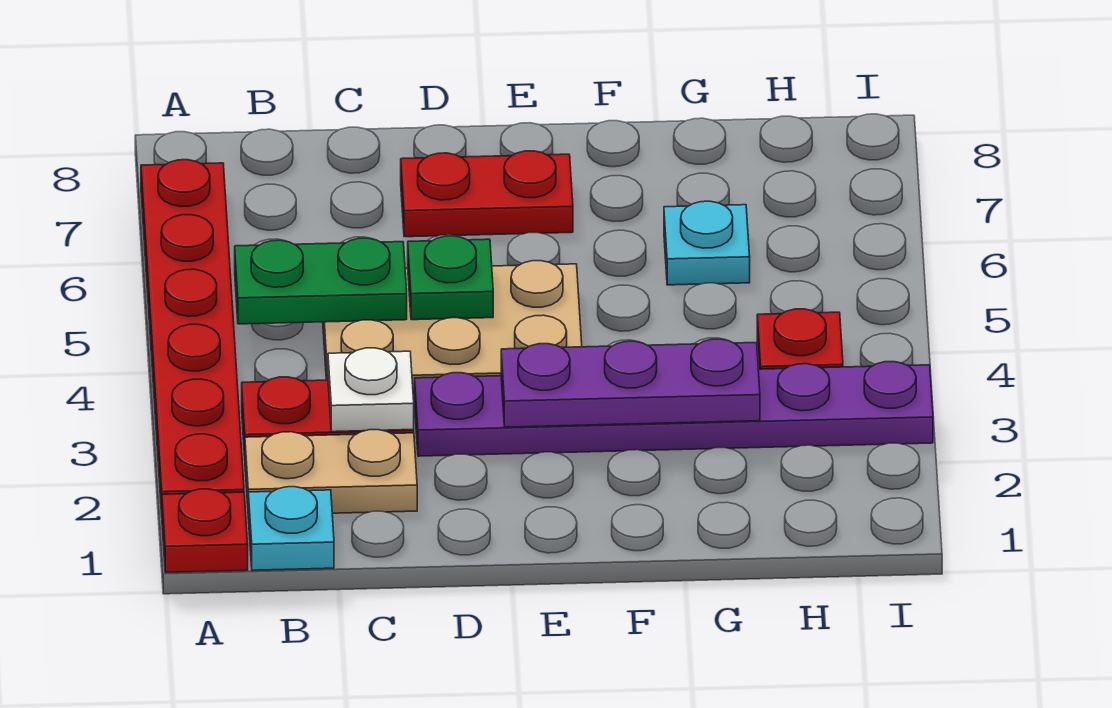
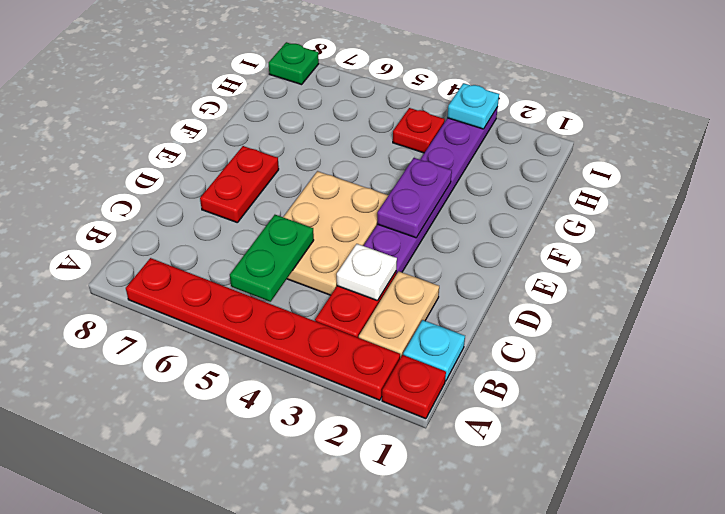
green 1x1 plate [408,236,493,320] -> green 1x1 plate moved to [269,42,319,85]
purple 1x3 plate [501,339,760,427] -> purple 1x2 plate [377,158,452,238]
cyan 1x1 plate [664,201,750,285] -> cyan 1x1 plate moved to [447,83,499,129]

